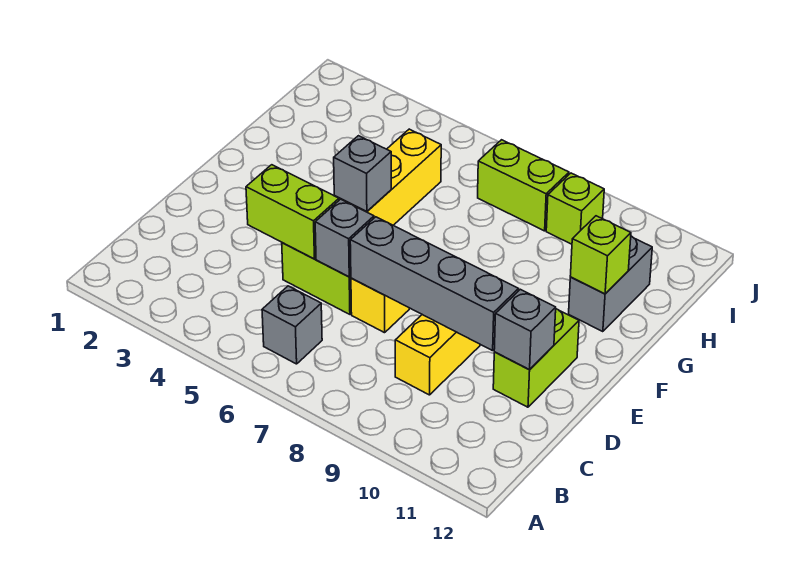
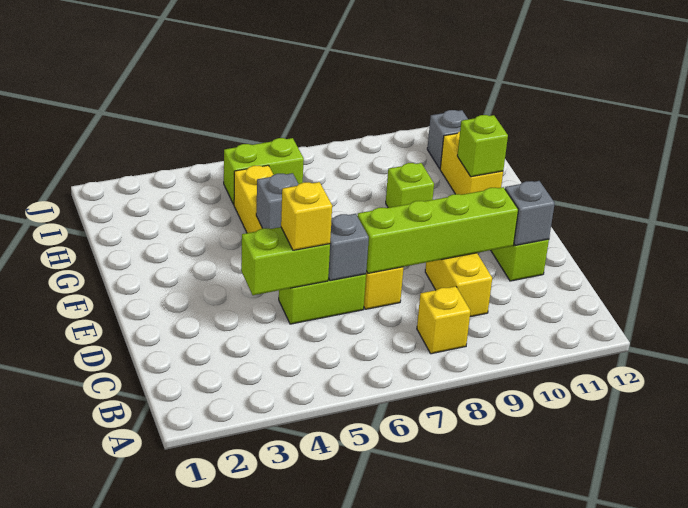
grey 1x1 brick [262,286,322,364] -> grey 1x1 brick moved to [427,110,468,169]
none -> yellow 1x1 brick [417,286,471,354]
none -> yellow 1x1 brick [281,182,332,250]
grey 1x4 brick [350,217,518,351] -> lime 1x4 brick [357,187,518,273]
grey 1x2 brick [569,236,652,332] -> yellow 1x2 brick [440,132,503,195]
lime 1x2 brick [478,140,569,231] -> lime 1x2 brick moved to [224,138,304,204]
lime 1x1 brick [546,173,604,244] -> lime 1x1 brick moved to [386,163,434,208]

